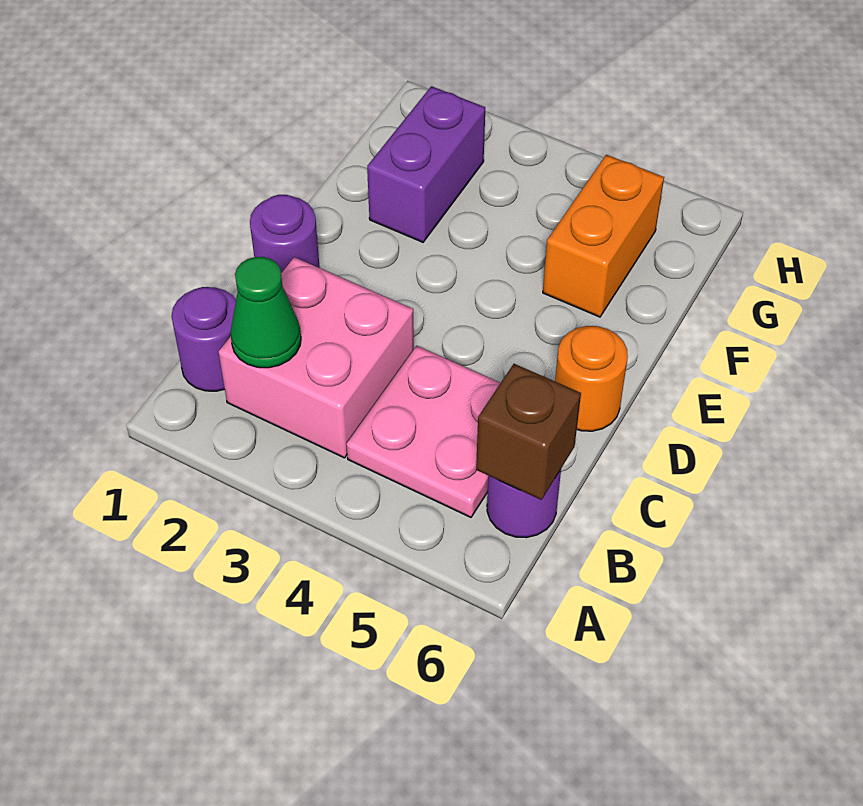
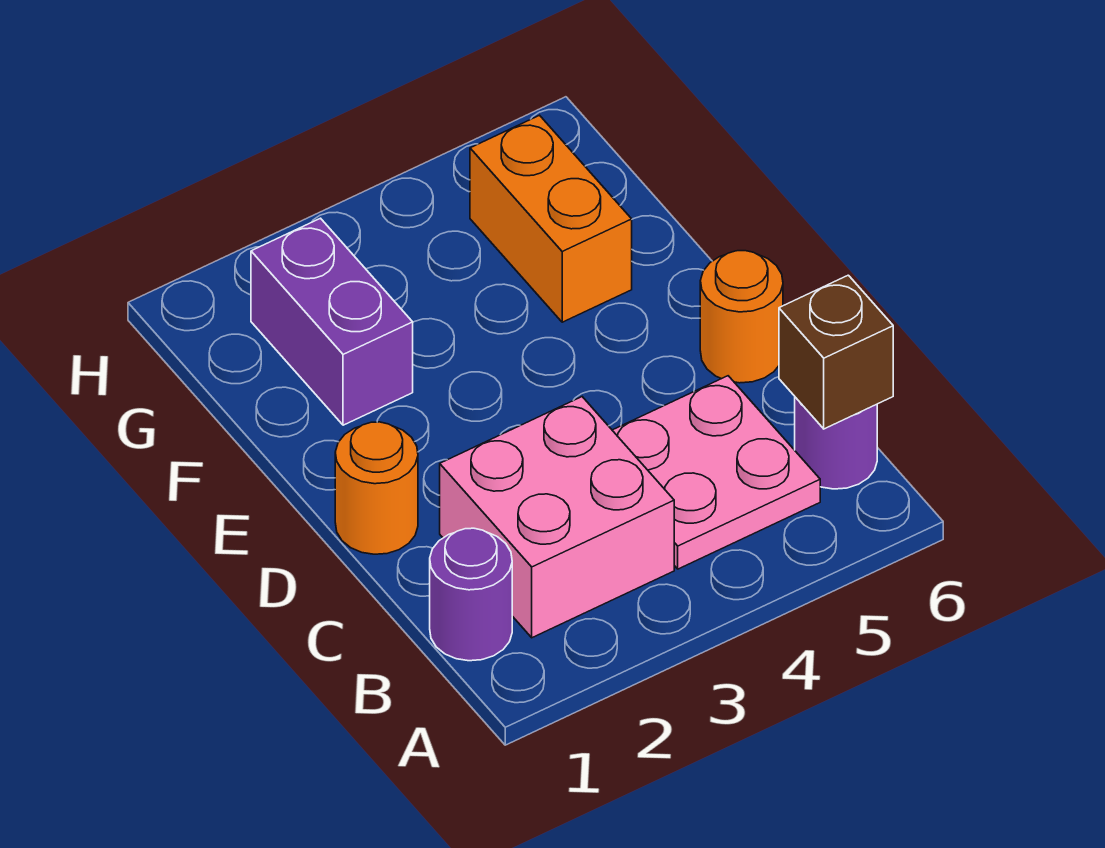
green 1x1 cone [230,257,301,368] -> none
purple 1x1 round brick [250,195,320,273] -> orange 1x1 round brick [335,422,418,554]

